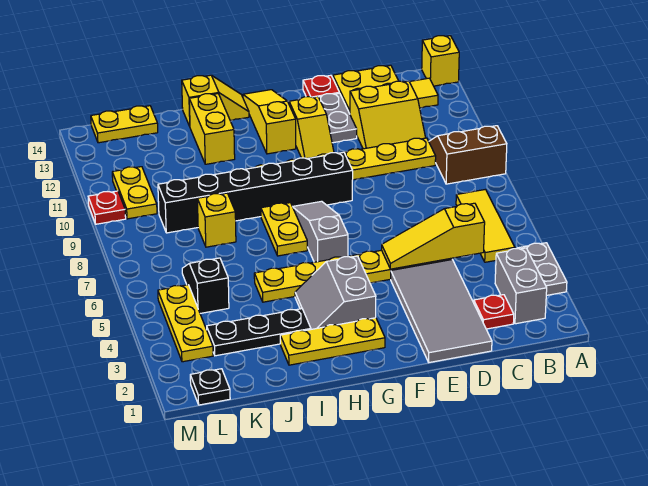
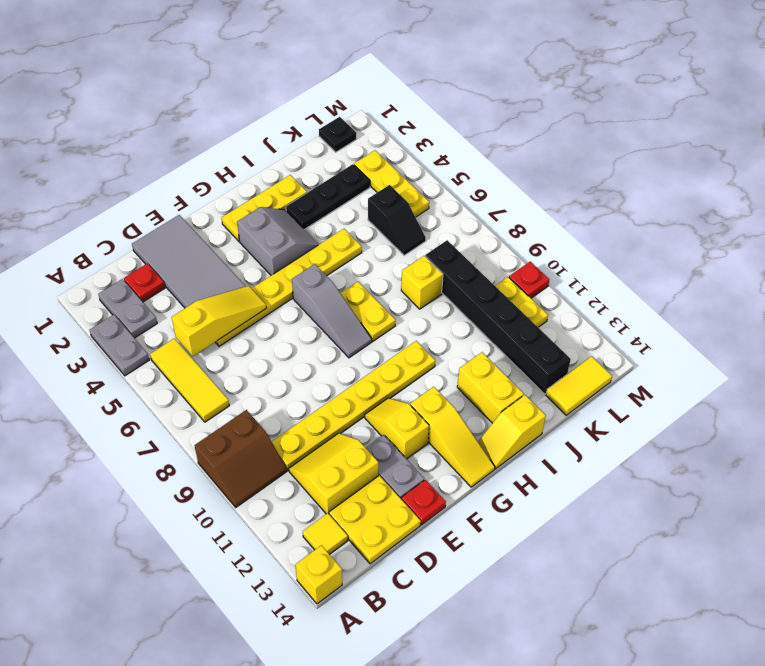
grey 1x2 brick [495,248,547,324] -> grey 1x2 plate [98,279,157,338]
black 1x6 brick [158,152,353,233] -> black 1x6 brick turned to [425,240,571,394]
yellow 1x2 plate [91,106,158,143] -> yellow 1x2 tile [546,356,612,415]

